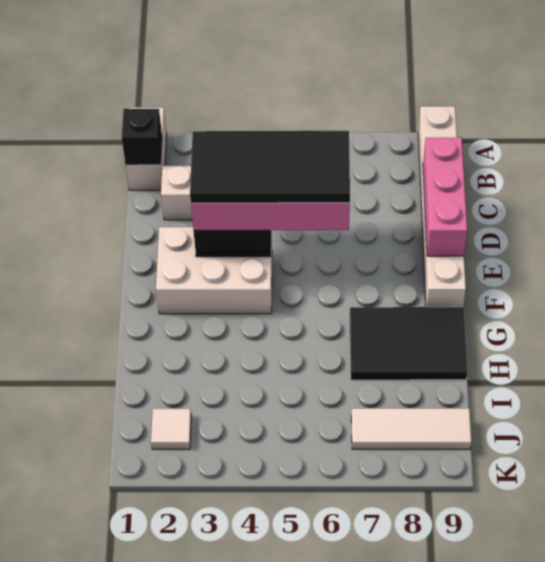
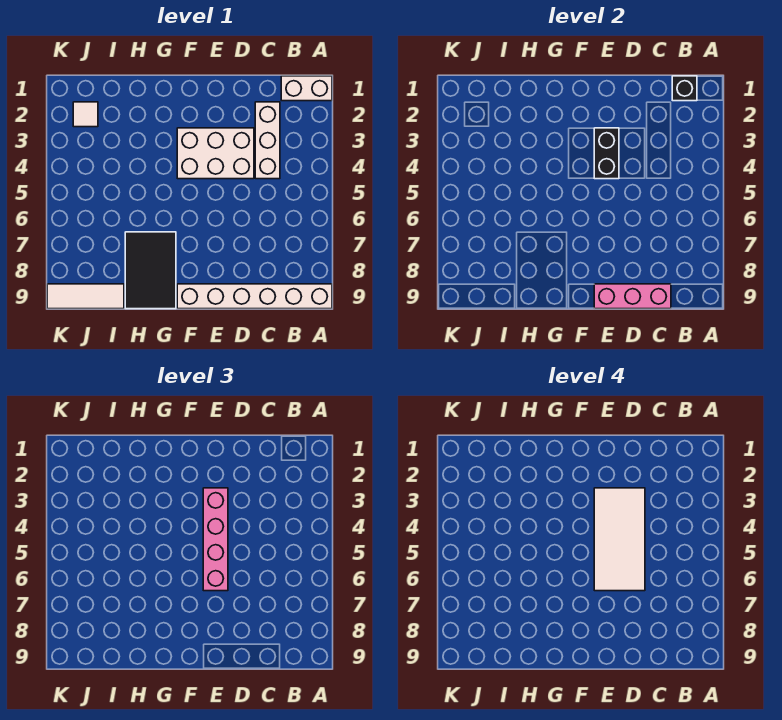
black 2x4 tile [190,131,350,203] -> white 2x4 tile [594,488,645,591]
white 2x3 brick [156,227,272,314] -> white 2x3 brick turned to [177,128,254,179]
white 1x3 tile [351,408,471,449] -> white 1x3 tile turned to [47,284,124,309]

